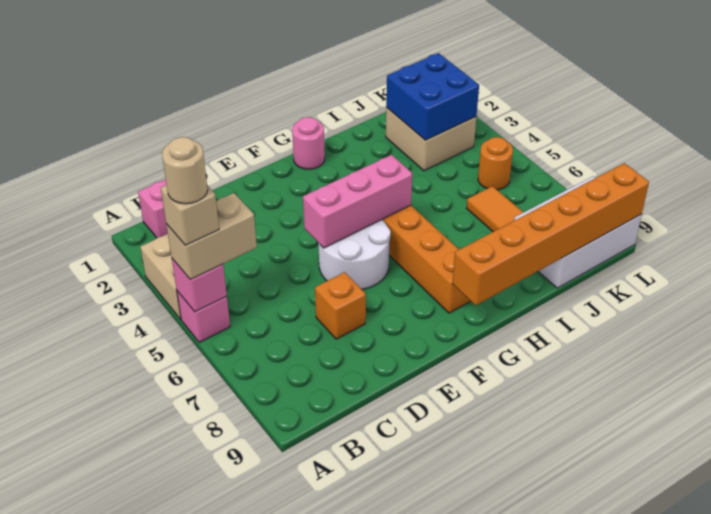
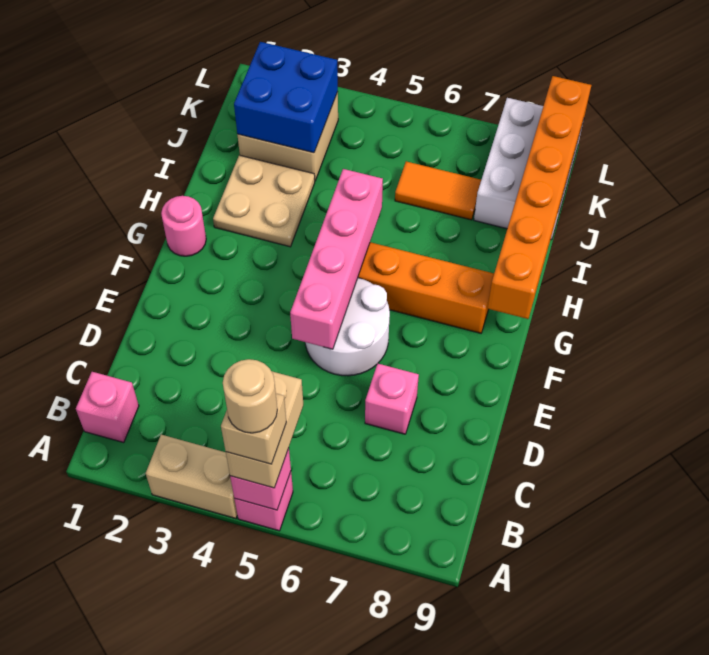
orange 1x1 brick [315,272,366,339] -> pink 1x1 brick [365,364,419,434]
pink 1x3 brick [303,155,412,248] -> pink 1x4 brick [290,169,383,349]
none -> tan 2x2 plate [213,155,315,247]
orange 1x1 round brick [478,137,513,190] -> none

